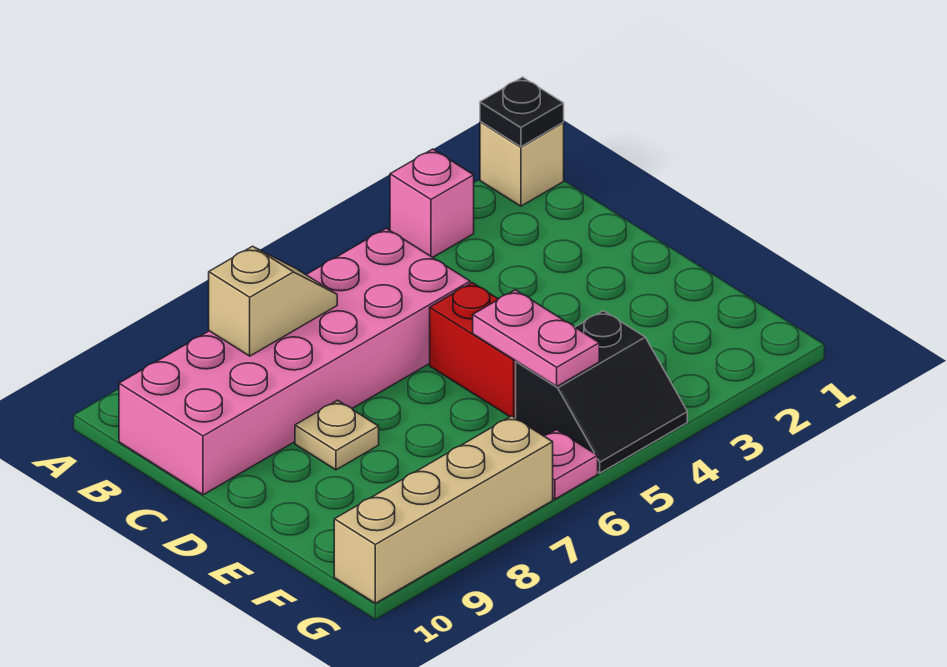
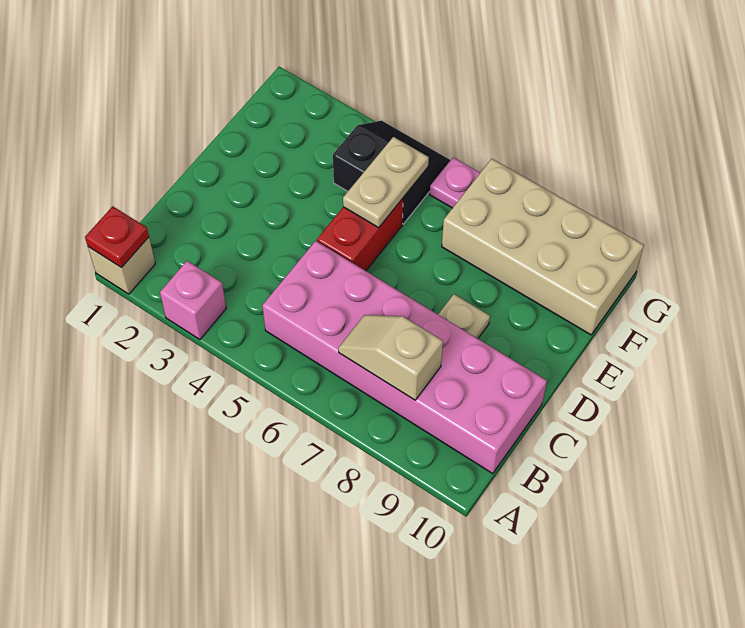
black 1x1 plate [480,77,564,147] -> red 1x1 plate [85,206,149,268]
pink 1x2 plate [473,290,599,386] -> tan 1x2 plate [343,137,429,228]
tan 1x4 brick [334,416,553,603] -> tan 2x4 brick [442,159,644,335]

